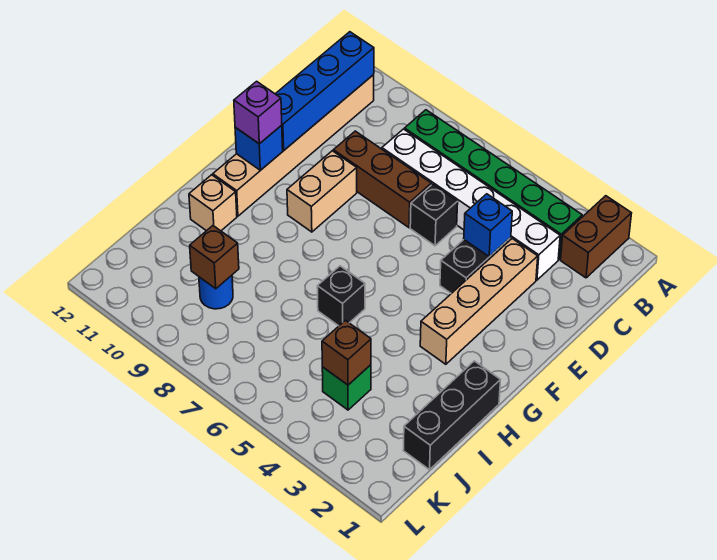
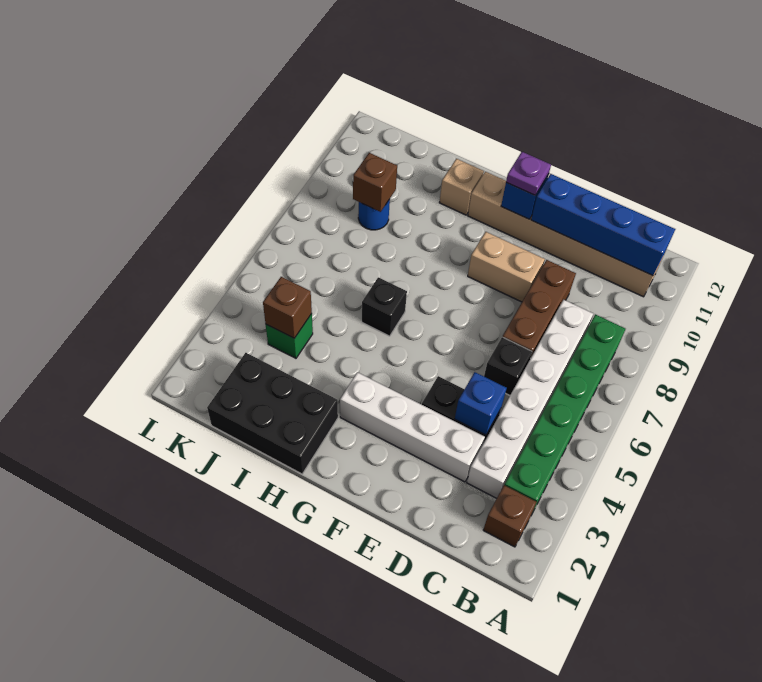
brown 1x2 brick [561,196,632,278] -> brown 1x1 brick [483,485,536,547]
tan 1x4 brick [420,239,538,364] -> white 1x4 brick [340,372,485,482]
purple 1x1 brick [234,81,282,144] -> purple 1x1 plate [506,152,551,195]
black 1x3 brick [403,361,500,470] -> black 2x3 brick [207,353,338,474]

